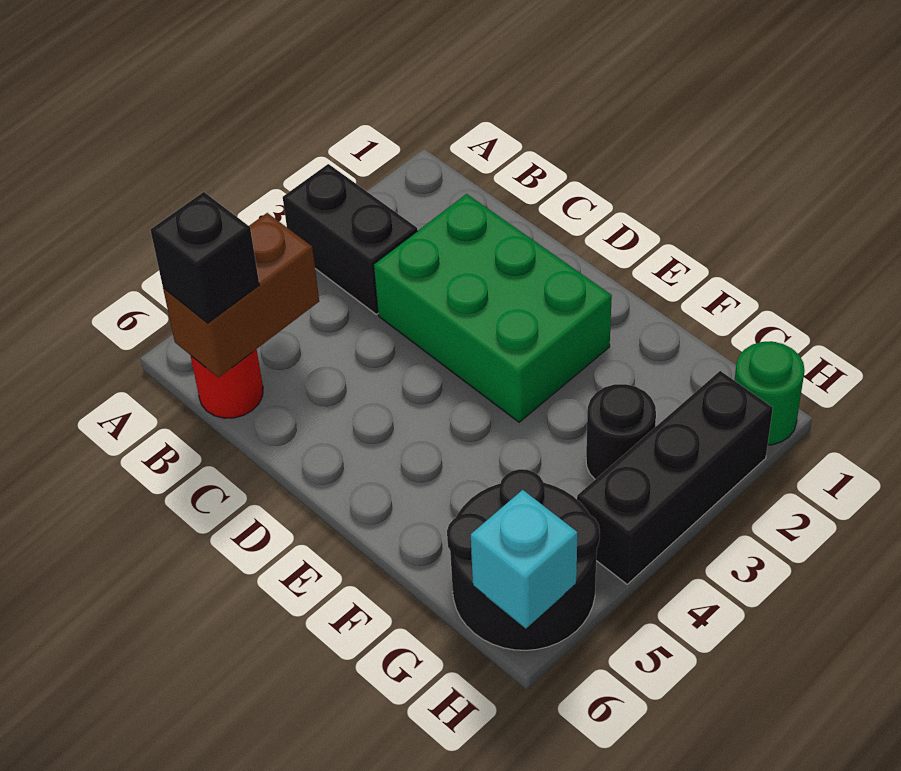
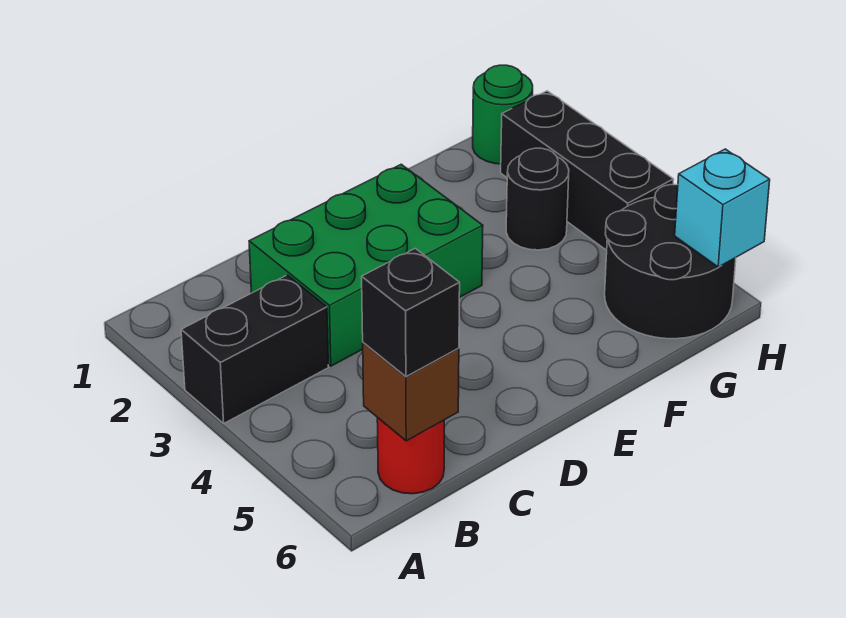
brown 1x2 brick [163,213,319,378] -> brown 1x1 brick [363,343,459,441]

